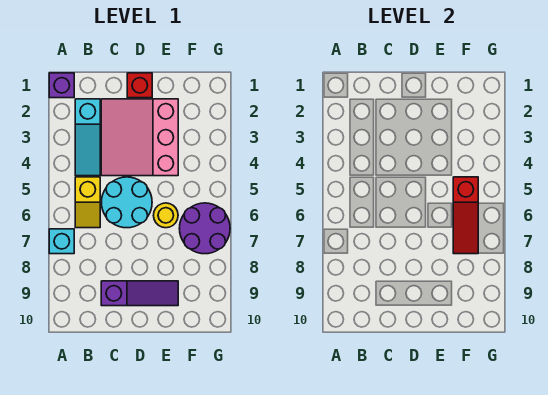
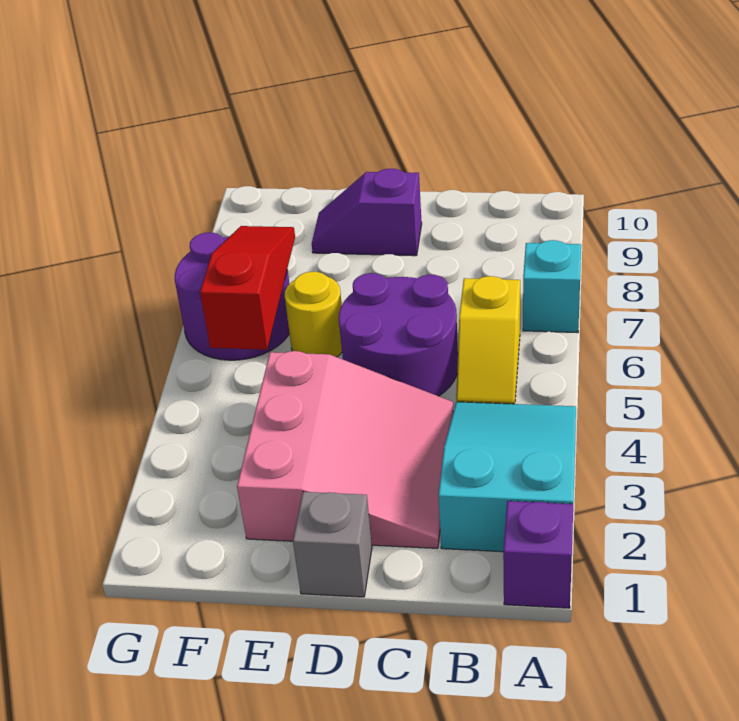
cyan 1x3 slope [75,99,100,176] -> cyan 2x3 slope [439,402,576,552]
yellow 1x2 slope [75,177,100,228] -> yellow 1x2 slope turned to [456,276,520,404]
cyan 2x2 round brick [101,177,152,228] -> purple 2x2 round brick [339,273,458,396]
purple 1x3 slope [101,281,178,306] -> purple 1x2 slope [312,169,422,256]
red 1x1 brick [127,73,152,98] -> grey 1x1 brick [293,492,372,597]

